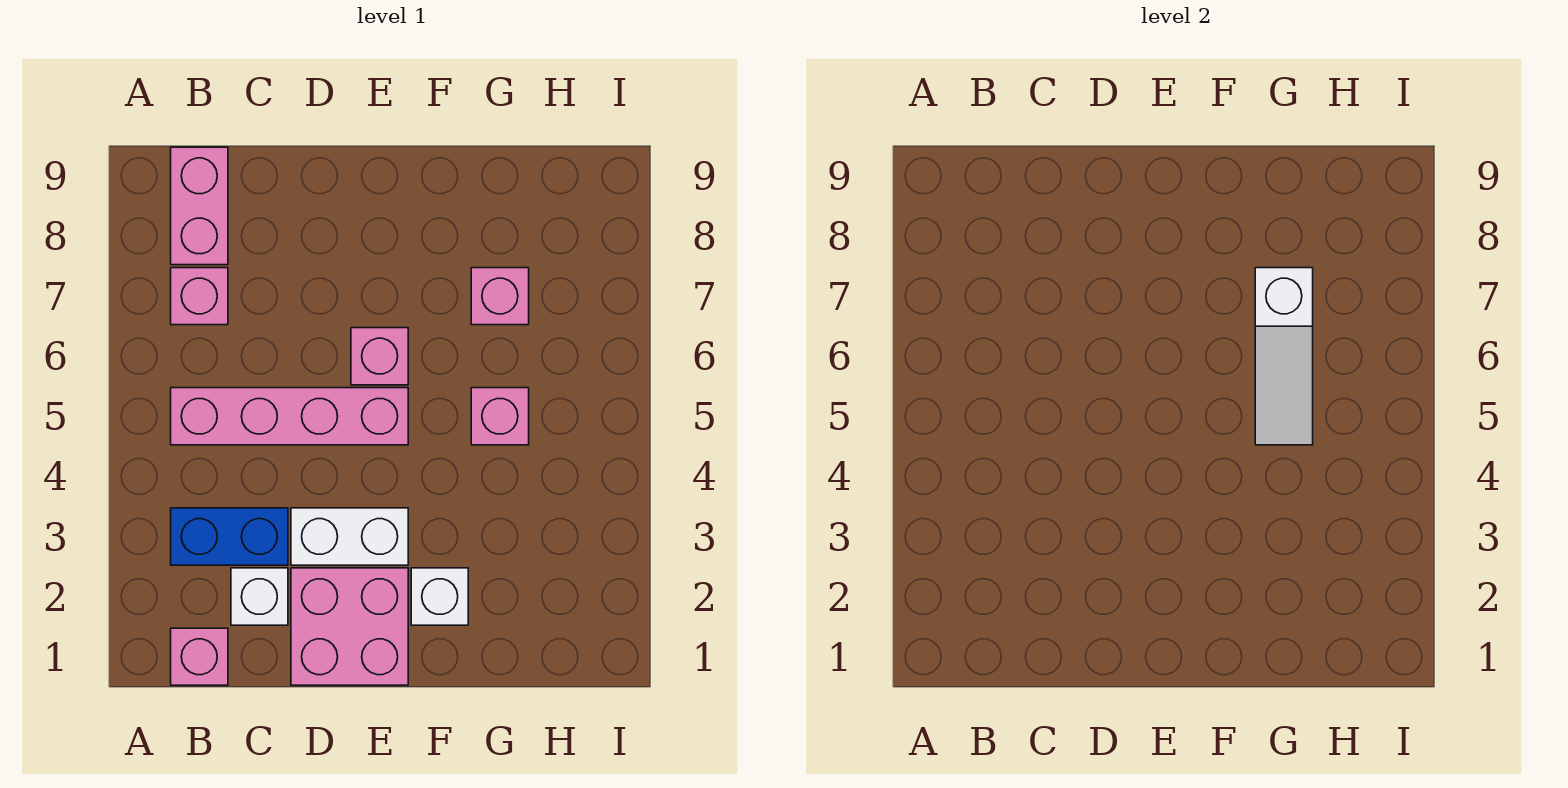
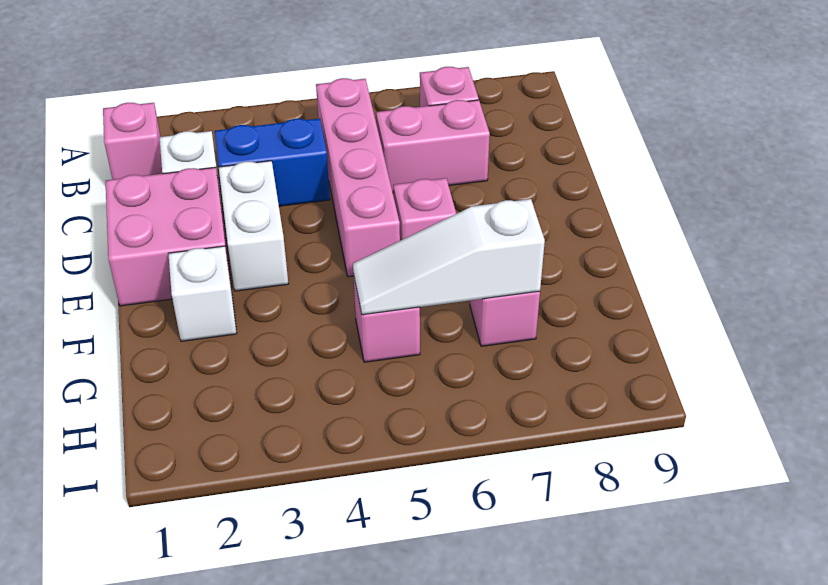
blue 1x2 brick [171,508,288,565] -> blue 1x2 brick turned to [214,118,330,206]
pink 1x2 brick [171,147,228,265] -> pink 1x2 brick moved to [376,100,490,192]

